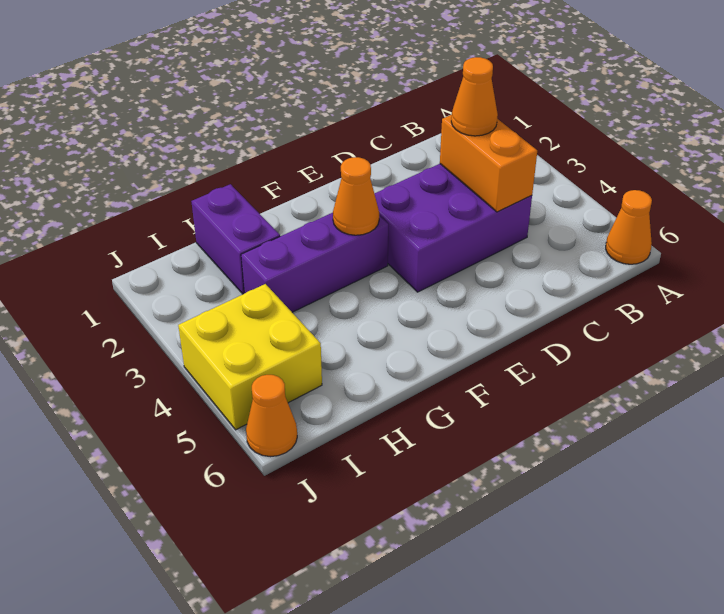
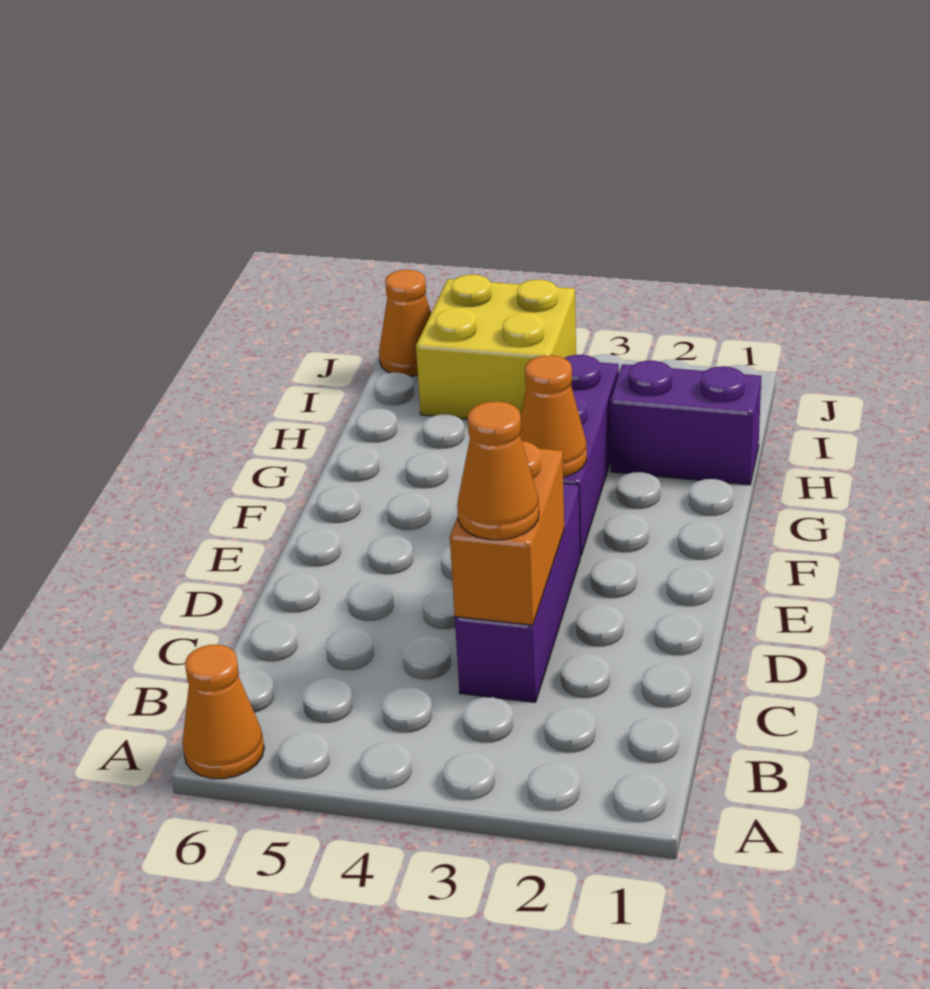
purple 2x3 brick [374,164,532,292] -> purple 1x3 brick [455,483,580,702]
orange 1x2 brick [440,115,537,212] -> orange 1x2 brick turned to [450,441,564,625]

